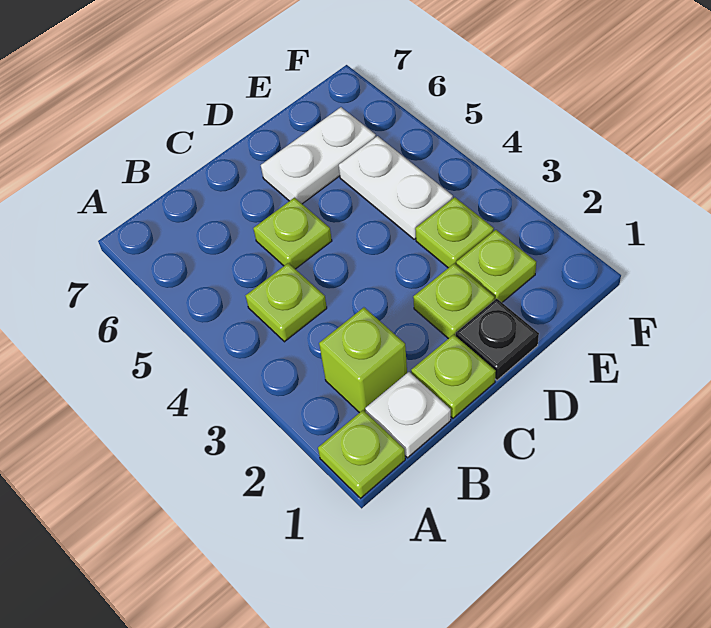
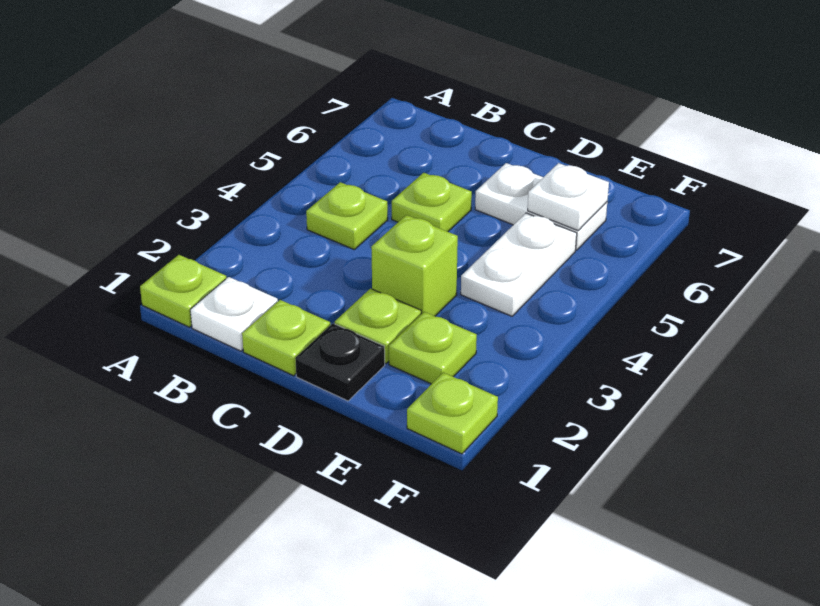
lime 1x1 brick [319,307,407,413] -> lime 1x1 brick moved to [371,215,458,316]
lime 1x1 plate [415,197,494,268] -> lime 1x1 plate moved to [407,373,498,454]
none -> white 1x1 plate [528,163,609,231]

